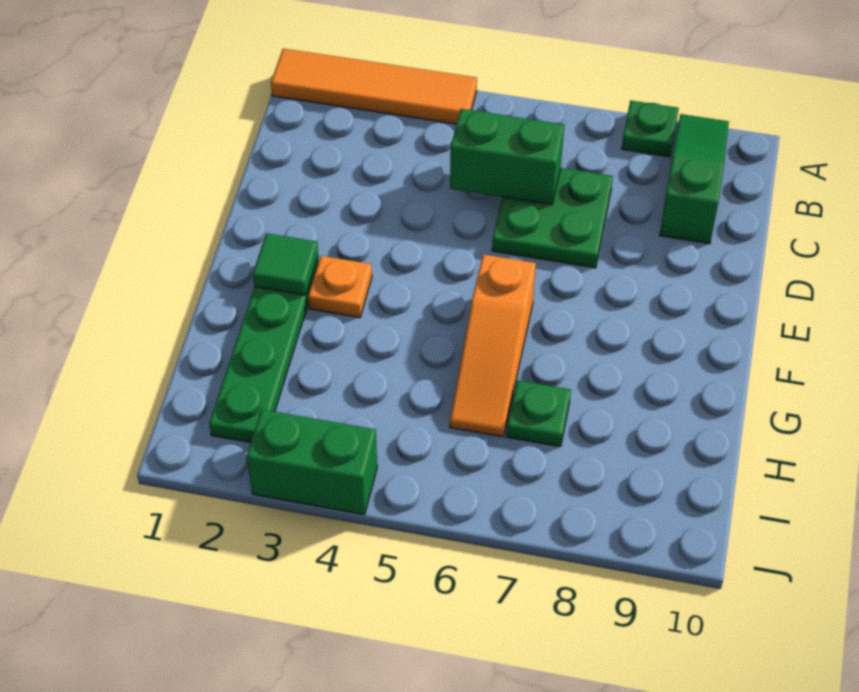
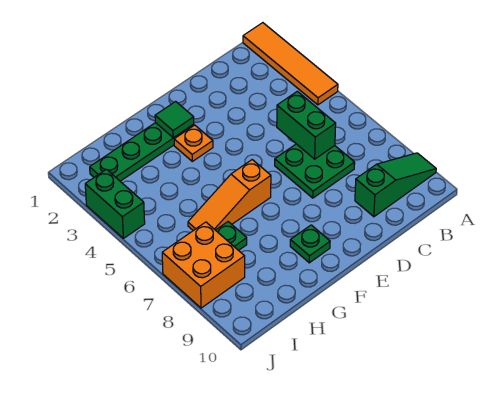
green 1x1 plate [622,101,679,157] -> green 1x1 plate moved to [290,225,330,263]
none -> orange 2x2 brick [162,222,245,308]

